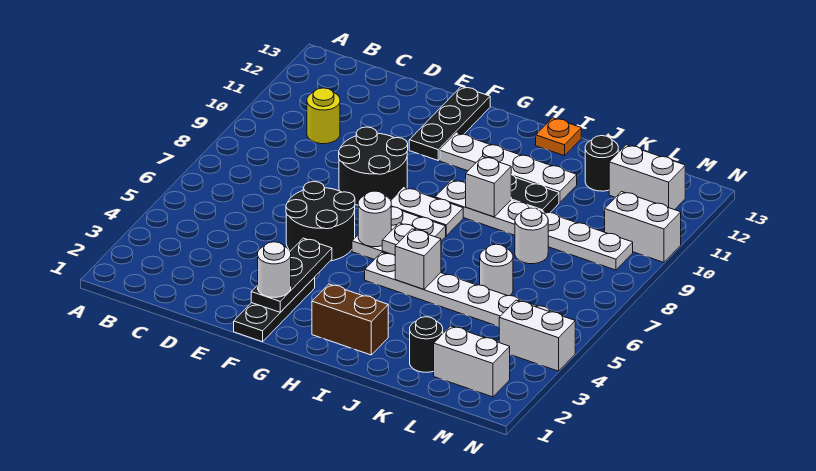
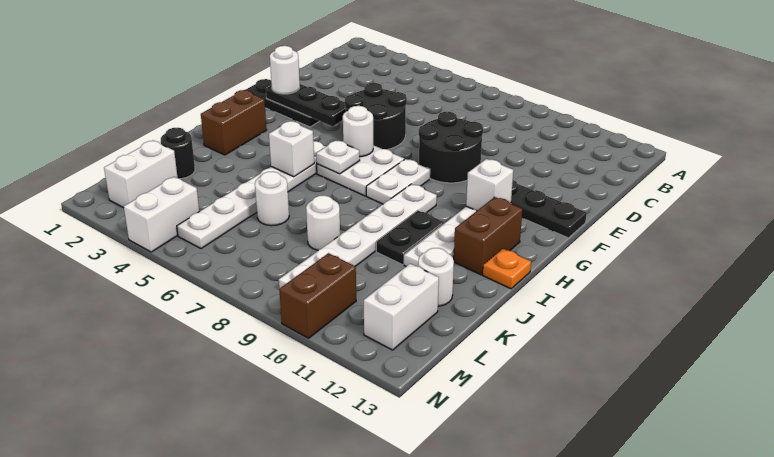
yellow 1x1 round brick [307,88,340,144] -> none
none -> brown 1x2 brick [454,197,522,275]
white 1x1 brick [466,156,511,217] -> white 1x1 brick moved to [466,159,513,211]
black 1x1 round brick [585,136,618,191] -> white 1x1 round brick [418,248,454,306]
white 1x2 brick [605,192,681,262] -> brown 1x2 brick [279,253,356,338]

